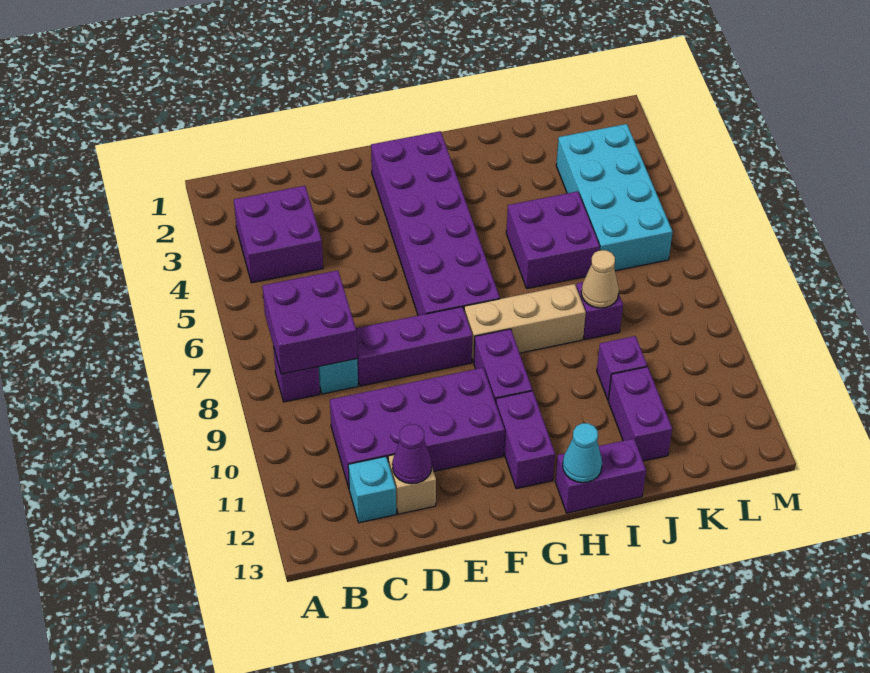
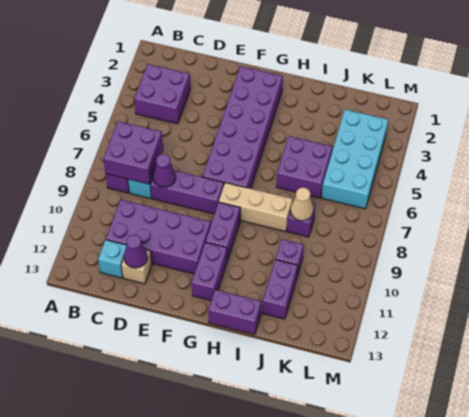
none -> purple 1x1 cone [153,154,176,187]
cyan 1x1 cone [563,423,602,483] -> none

